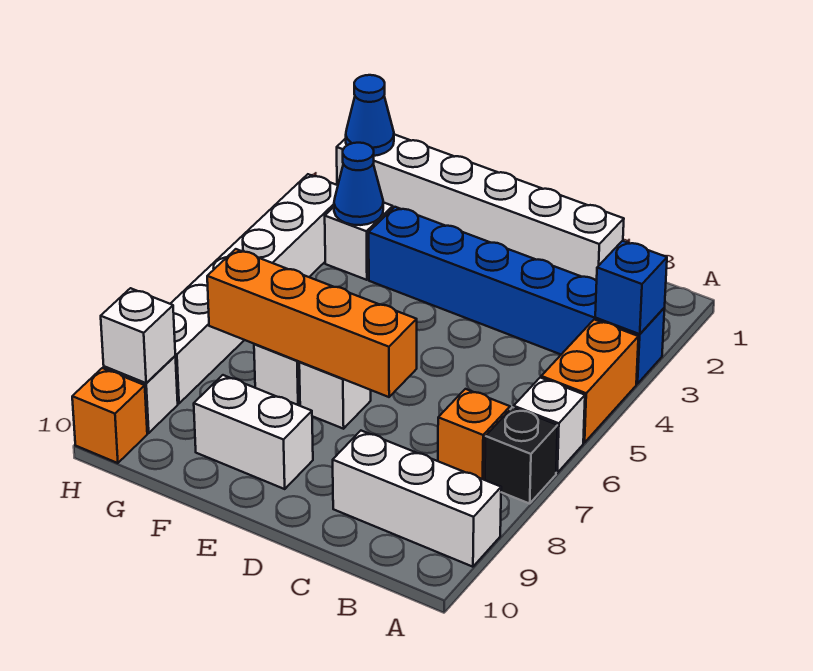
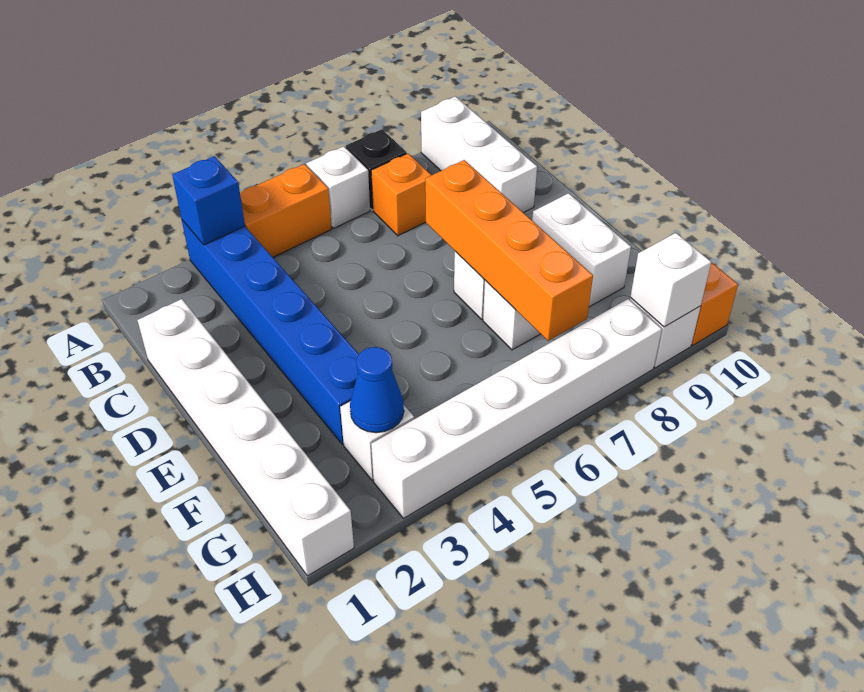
blue 1x1 cone [346,75,394,156] -> none

